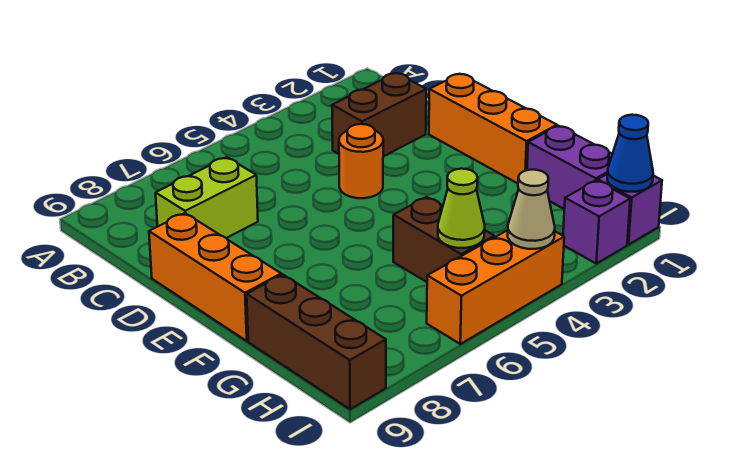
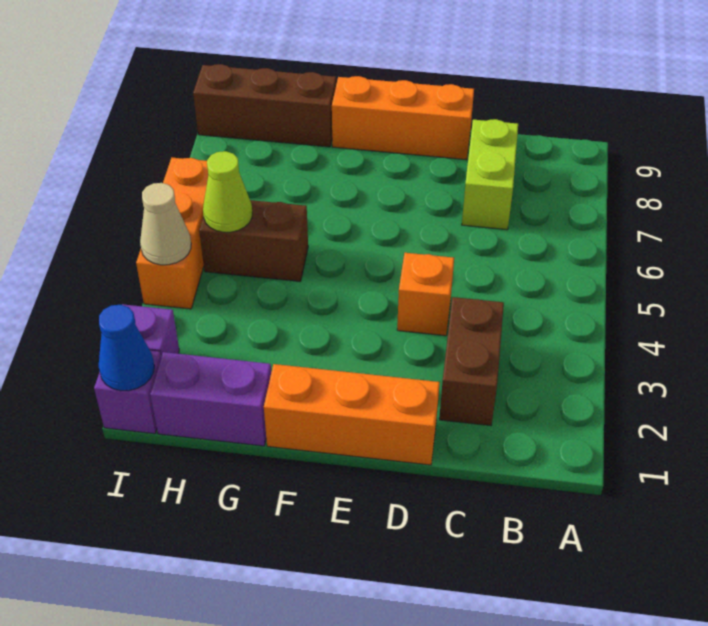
orange 1x1 round brick [339,124,384,198] -> orange 1x1 brick [397,253,454,336]

